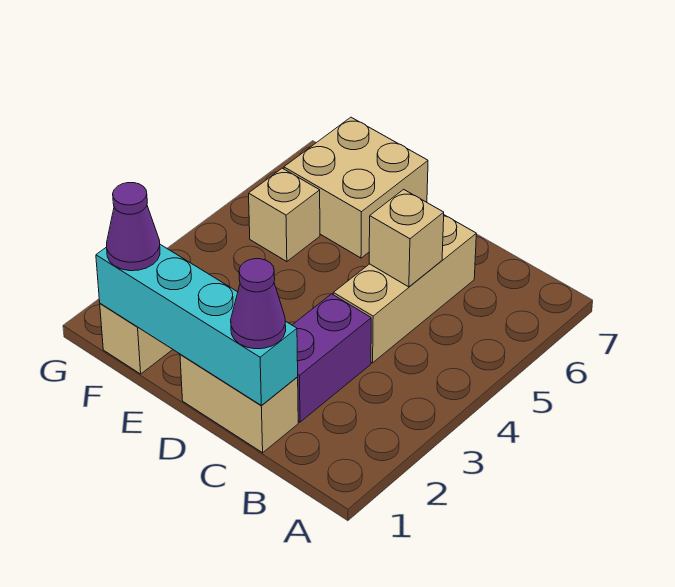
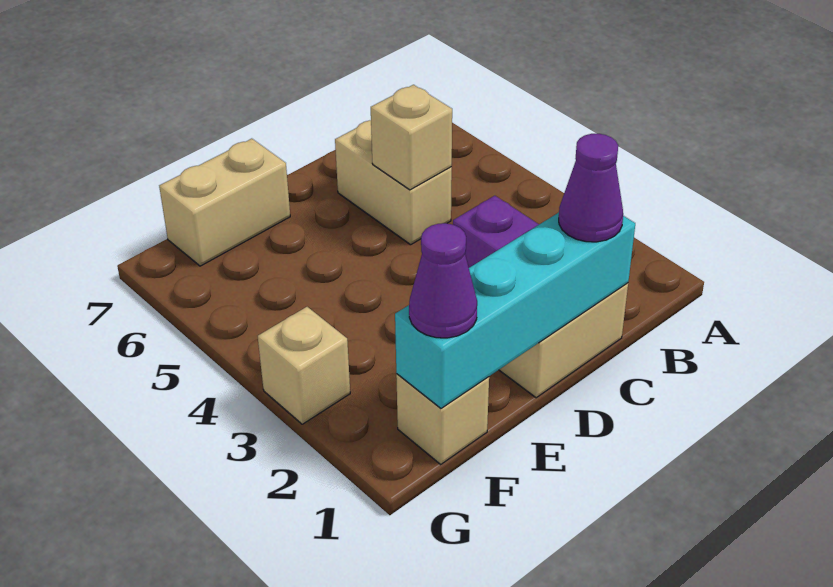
tan 1x3 brick [333,215,476,363] -> tan 1x2 brick [335,120,452,245]
tan 2x2 brick [284,117,428,258] -> tan 1x2 brick [159,139,290,266]
tan 1x1 brick [249,168,320,262] -> tan 1x1 brick moved to [258,307,350,424]

